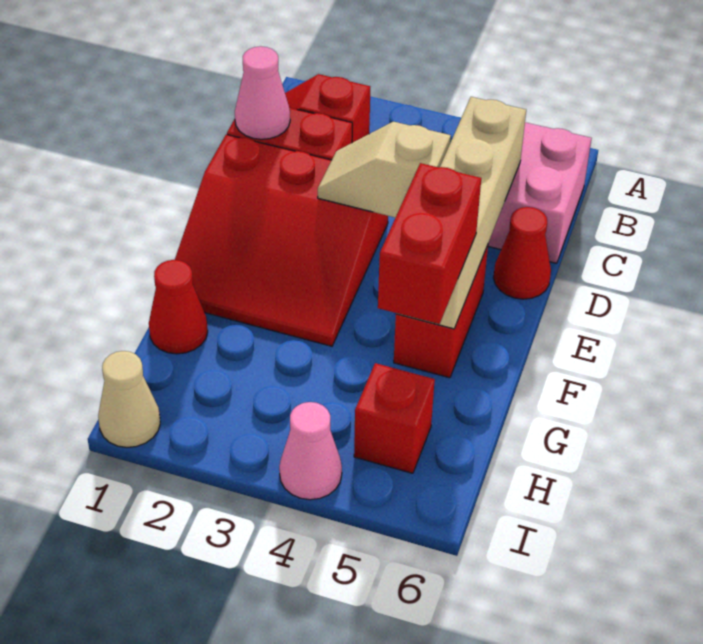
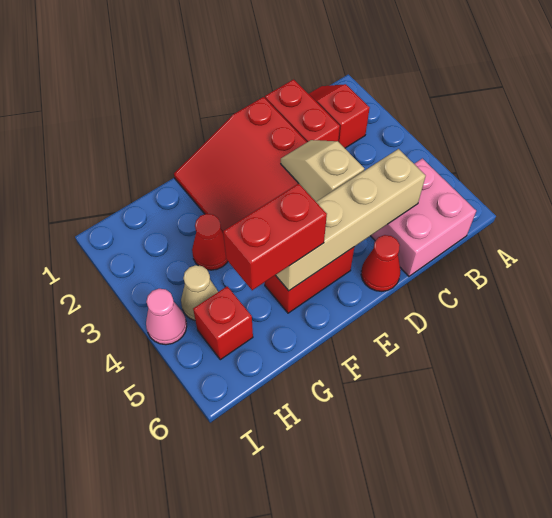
pink 1x1 cone [235,46,290,139] -> none
red 1x1 cone [149,260,208,354] -> red 1x1 cone moved to [192,214,228,270]
tan 1x1 cone [98,351,160,447] -> tan 1x1 cone moved to [181,265,218,321]

